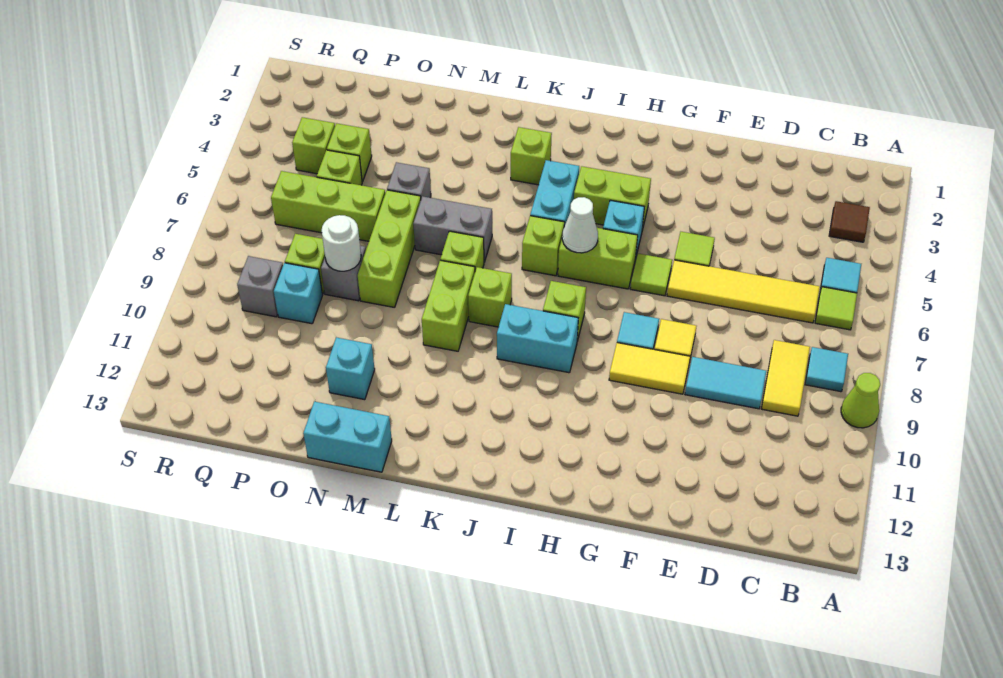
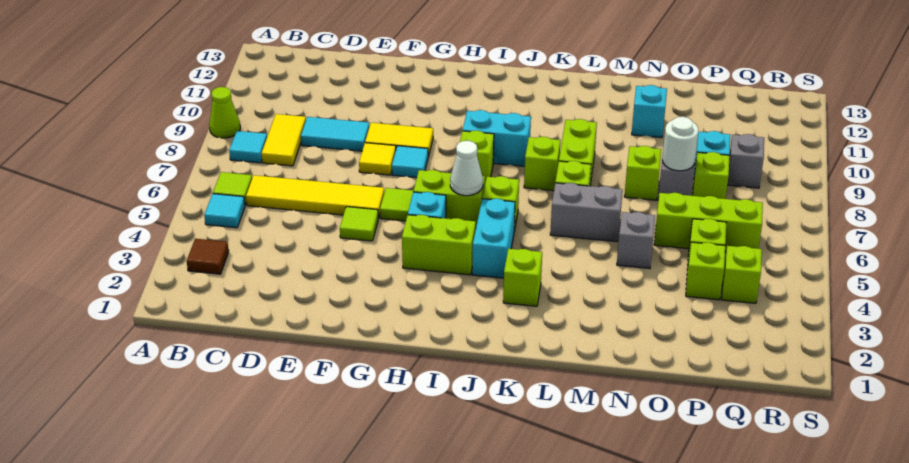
cyan 1x2 brick [303,402,392,472] -> none
lime 1x3 brick [358,190,421,308] -> lime 1x1 brick [624,146,662,200]

